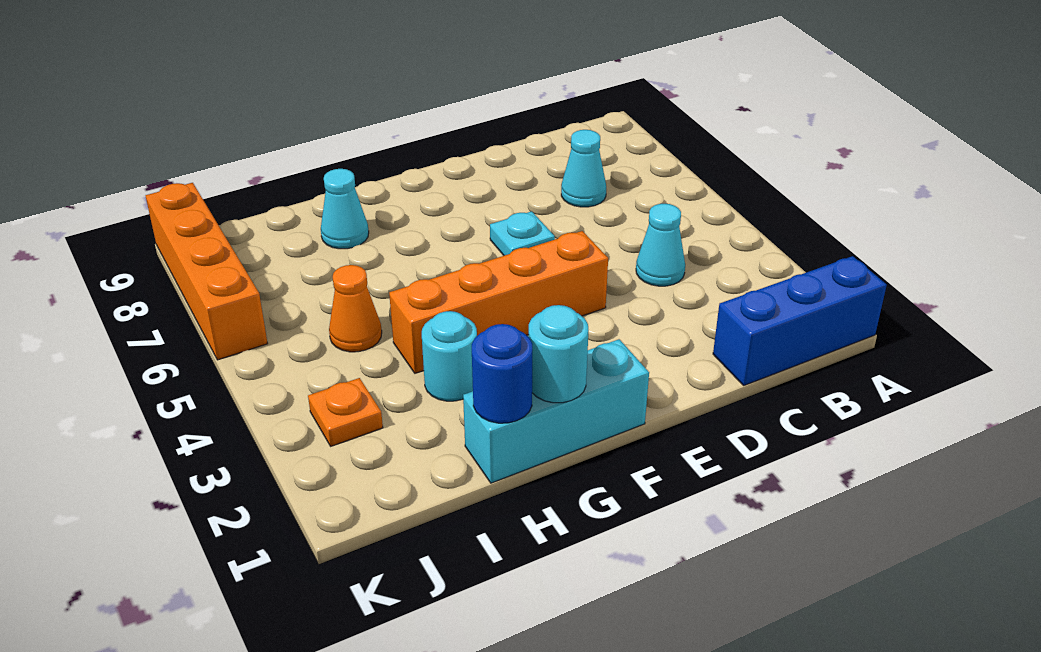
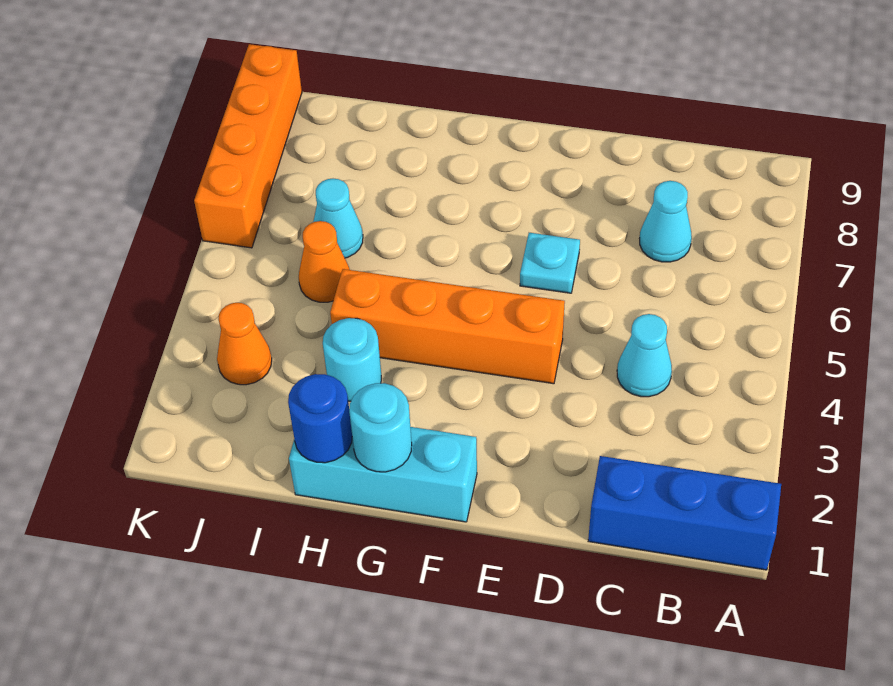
cyan 1x1 cone [321,169,369,249] -> cyan 1x1 cone moved to [313,179,363,258]
orange 1x1 plate [308,378,383,446] -> orange 1x1 cone [217,303,272,385]

